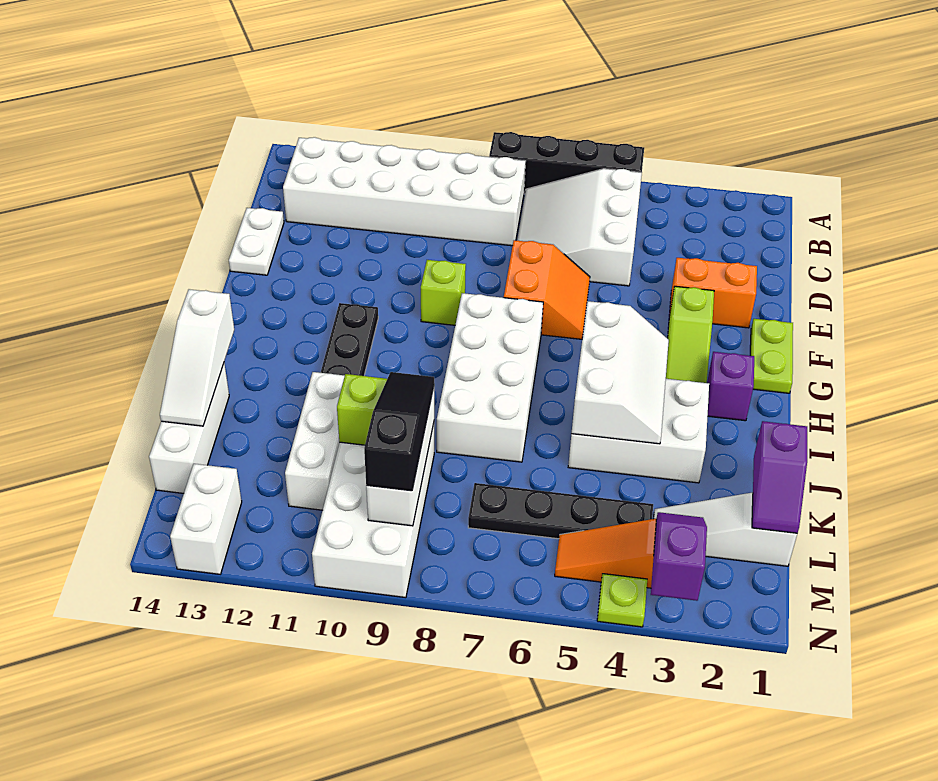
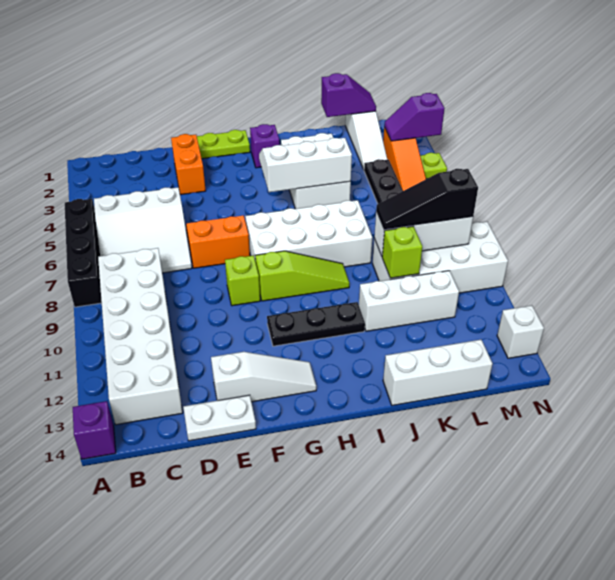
none -> purple 1x1 brick [73,401,116,459]
lime 1x3 slope [666,286,714,383] -> lime 1x3 slope moved to [255,251,350,301]
white 1x3 slope [160,289,234,426] -> white 1x3 slope moved to [211,352,316,402]
white 1x2 brick [170,464,242,574] -> white 1x1 brick [497,306,544,358]

